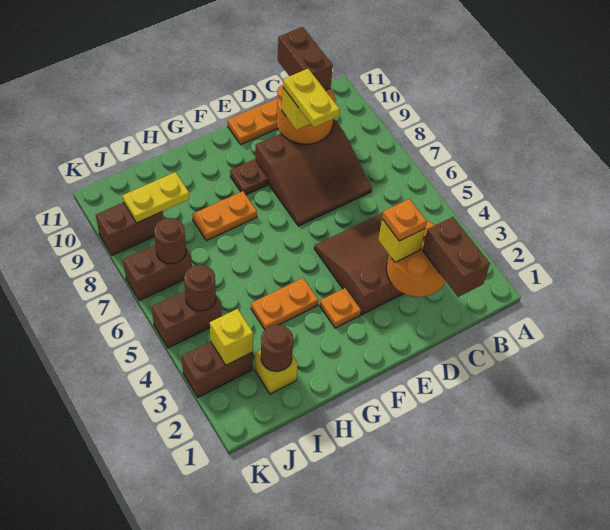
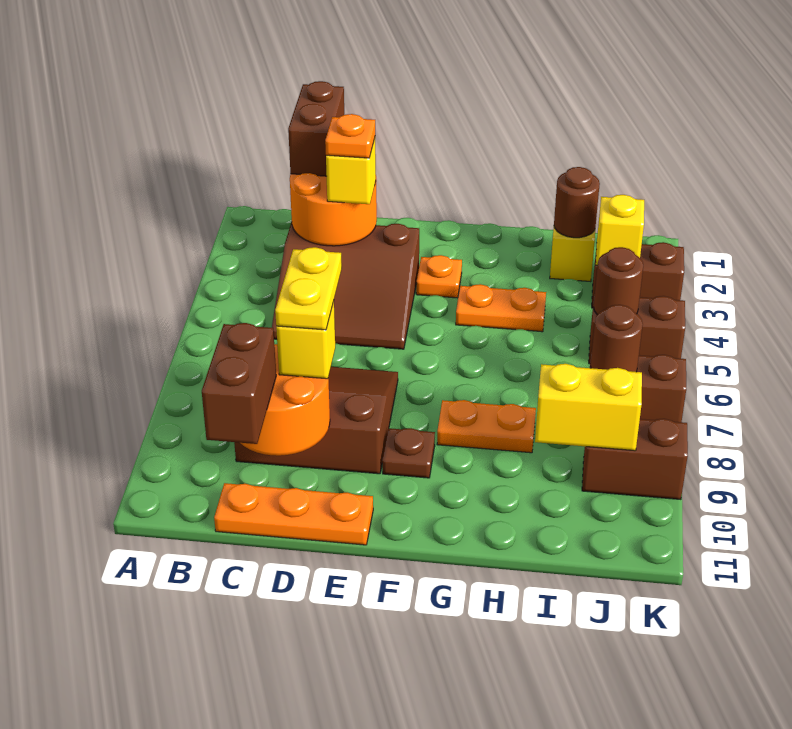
yellow 1x2 plate [123,172,190,223] -> yellow 1x2 brick [535,364,642,451]

